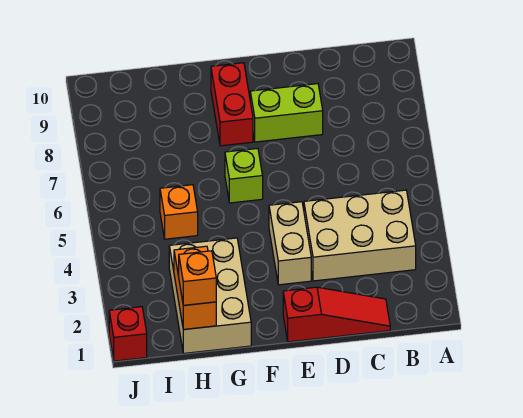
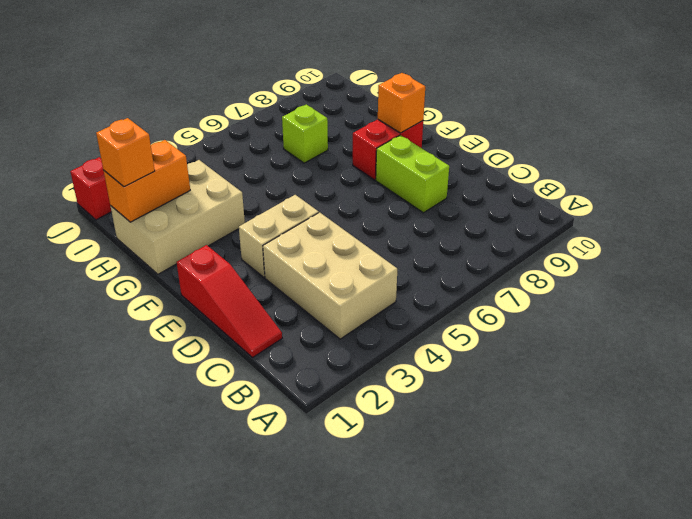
lime 1x1 brick [225,148,263,203] -> lime 1x1 brick moved to [282,104,328,163]
orange 1x1 brick [160,185,198,239] -> orange 1x1 brick moved to [378,73,425,133]

